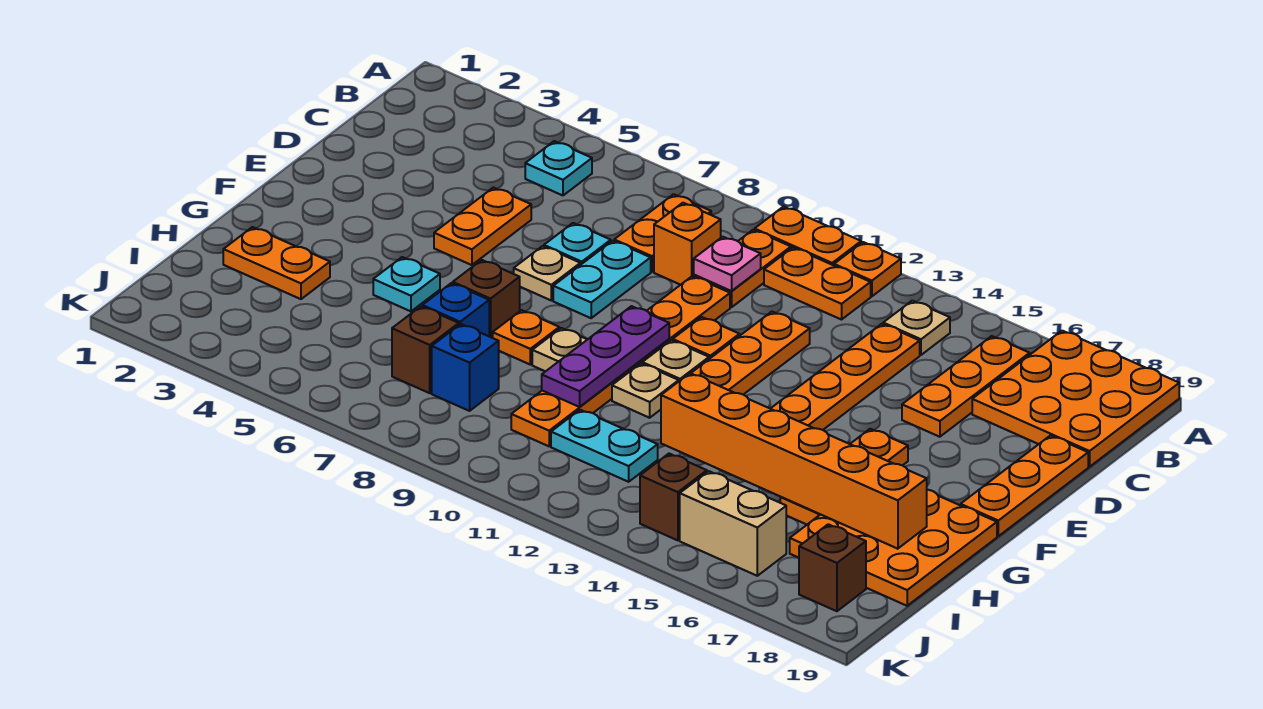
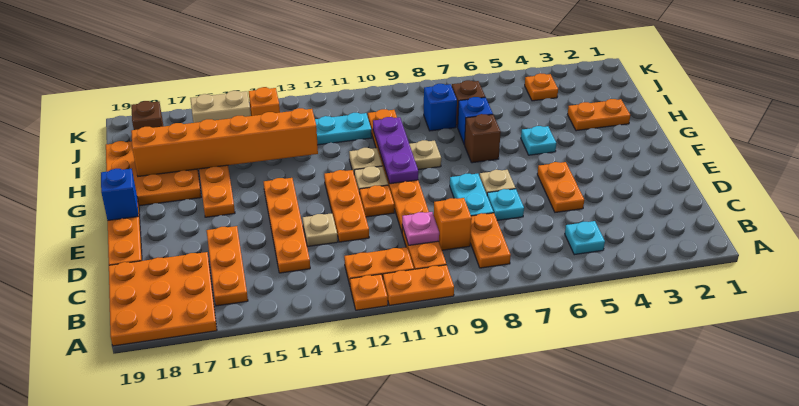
tan 1x1 plate [883,301,950,355] -> tan 1x1 plate moved to [303,213,338,246]
none -> blue 1x1 brick [101,169,138,220]
orange 1x1 plate [493,310,559,364] -> orange 1x1 plate moved to [525,73,558,101]
brown 1x1 brick [640,454,707,540] -> orange 1x1 brick [249,87,280,116]

